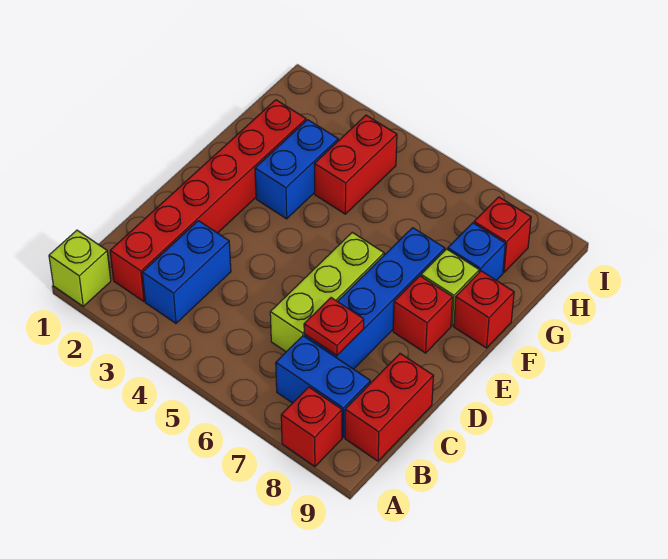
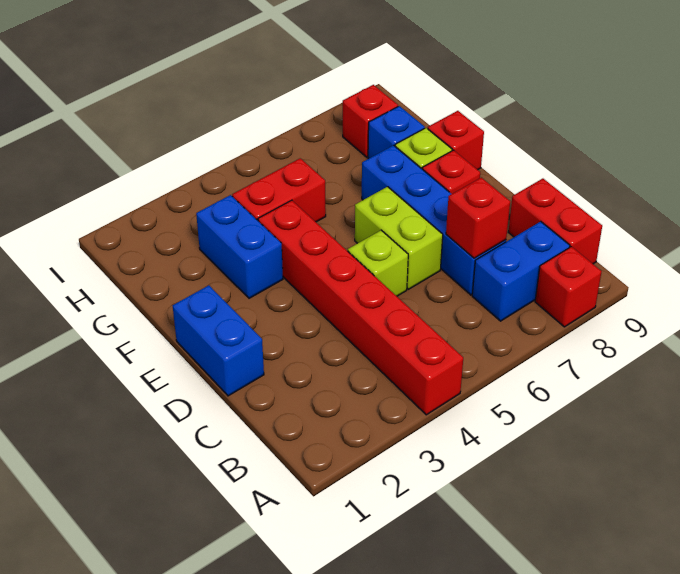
lime 1x1 brick [49,230,111,306] -> lime 1x1 brick moved to [348,230,408,296]
red 1x6 brick [110,100,306,302] -> red 1x6 brick moved to [258,200,463,415]
blue 1x2 brick [142,221,231,323] -> blue 1x2 brick moved to [173,285,264,396]
lime 1x3 brick [270,232,384,352] -> lime 1x2 brick [355,187,443,289]
red 1x1 plate [304,298,364,355] -> red 1x1 brick [446,178,510,258]
red 1x2 brick [314,115,397,214] -> red 1x2 brick turned to [232,158,326,222]

